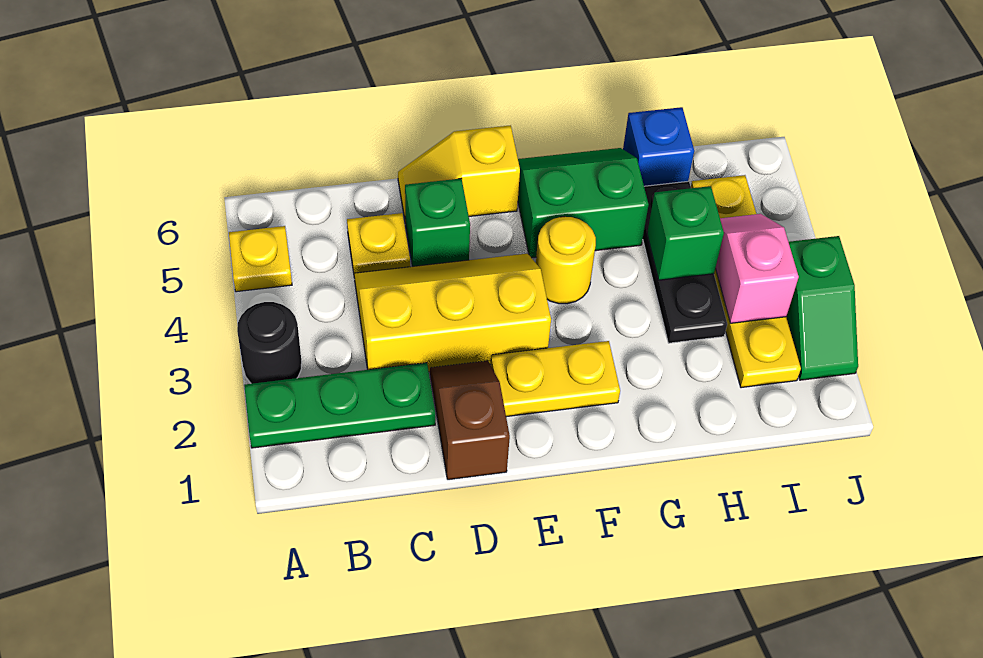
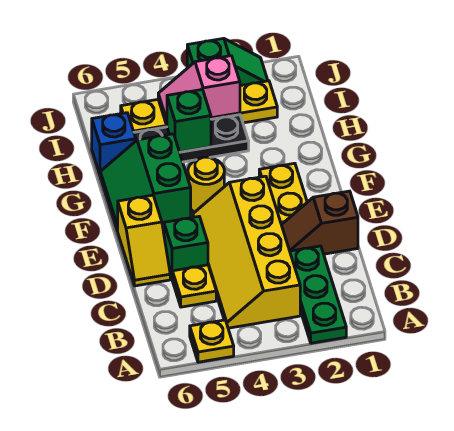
black 1x1 round brick [237,302,302,384] -> none
yellow 2x3 slope [354,254,551,372] -> yellow 2x4 slope [193,176,300,328]

